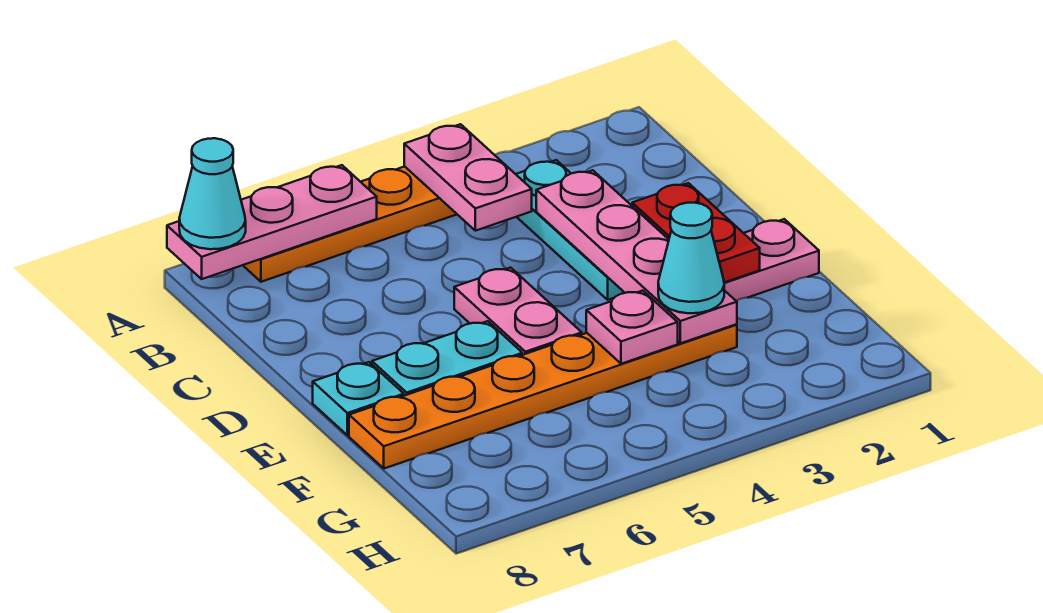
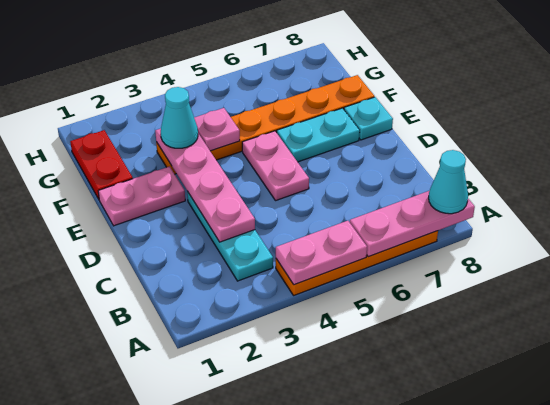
pink 1x2 plate [404,124,532,231] -> pink 1x2 plate turned to [276,221,367,285]
red 1x2 plate [632,183,760,283] -> red 1x2 plate moved to [70,130,133,199]

